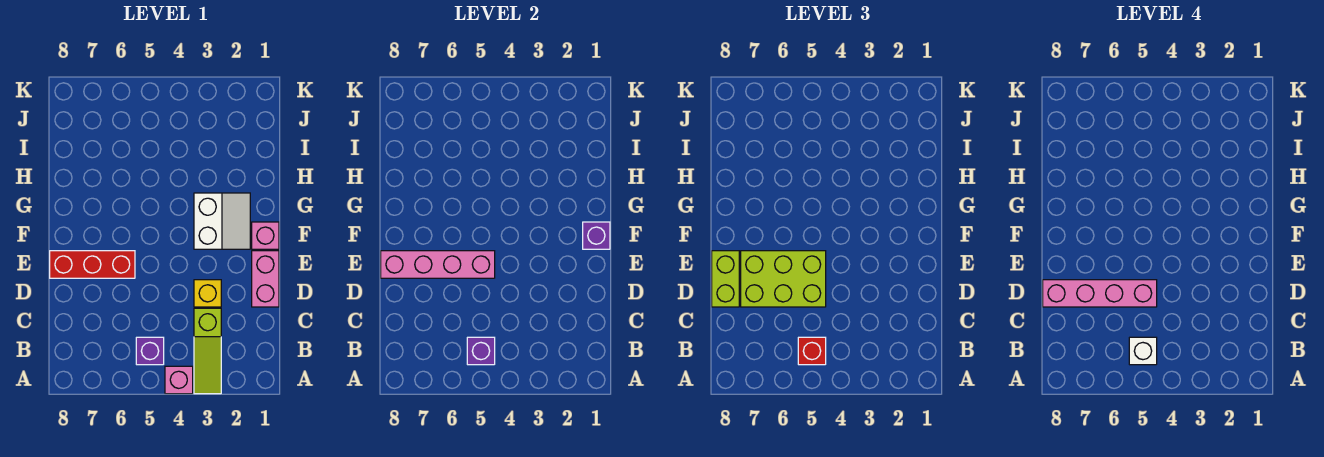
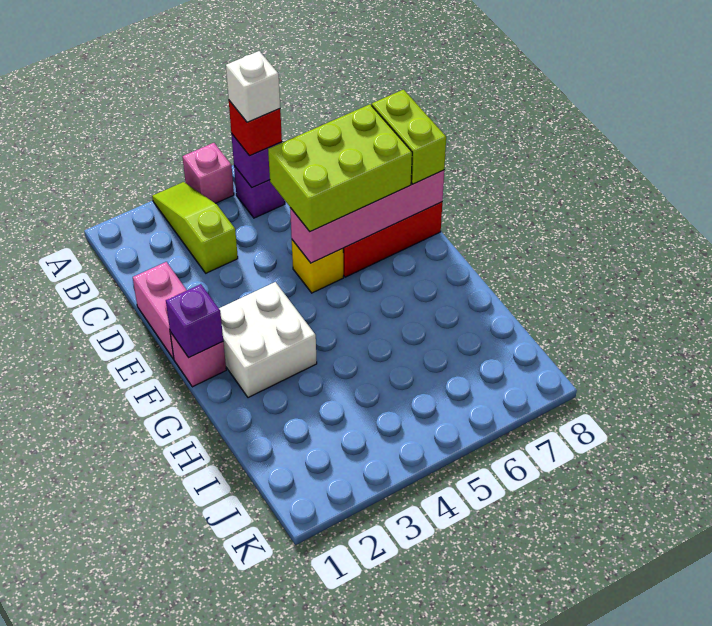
yellow 1x1 brick [194,280,221,307] -> yellow 1x1 brick moved to [292,240,343,293]
pink 1x4 brick [1043,280,1157,307] -> none
white 2x2 slope [194,193,250,249] -> white 2x2 brick [219,282,317,398]

